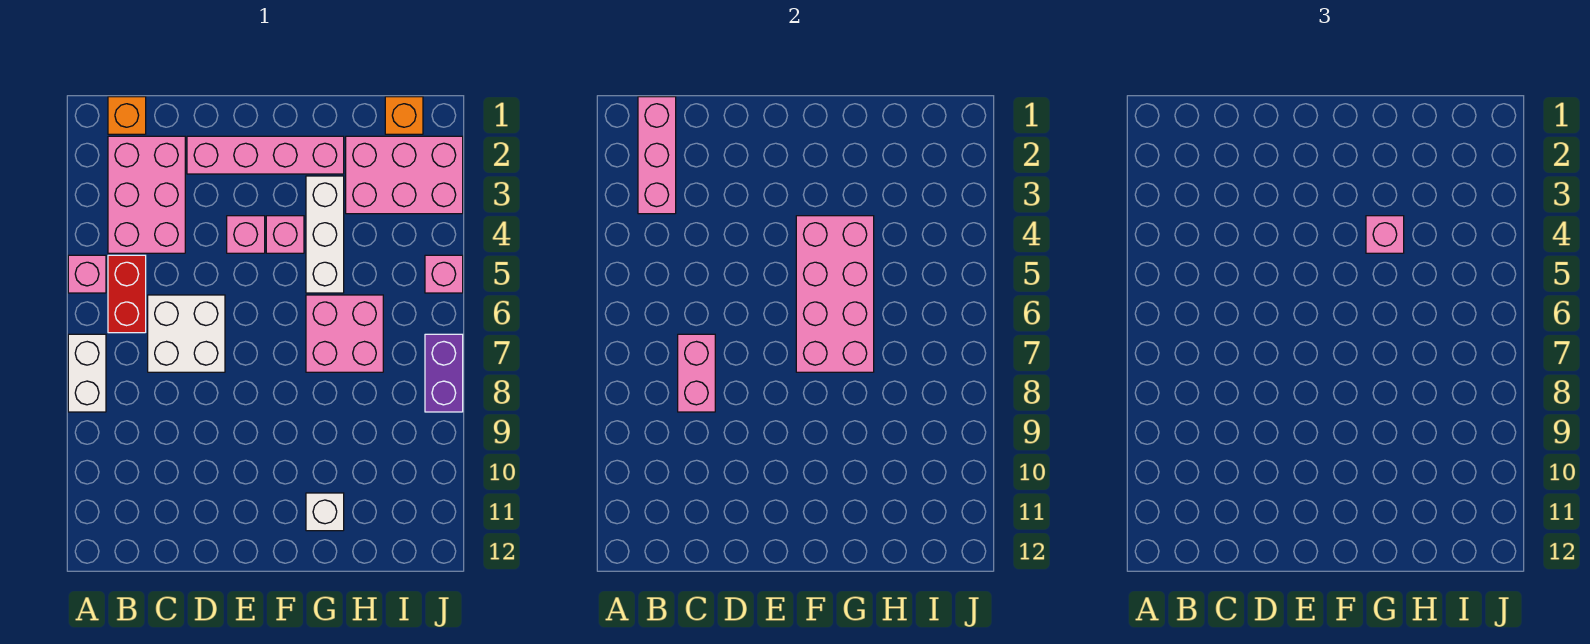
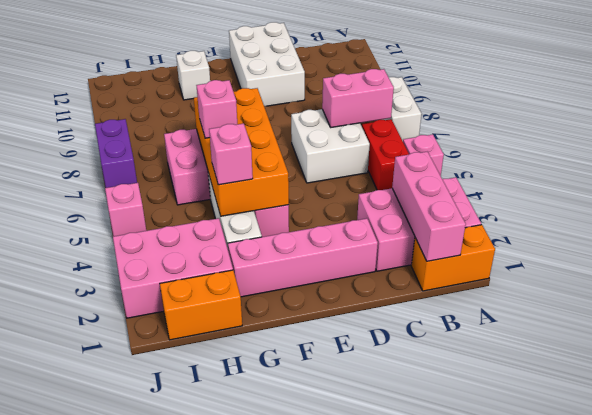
orange 1x1 brick [108,97,146,134] -> orange 1x2 brick [411,225,495,291]
pink 2x3 brick [108,136,185,253] -> pink 2x3 brick turned to [357,177,481,271]
pink 1x2 brick [678,334,715,412] -> pink 1x2 brick turned to [322,69,394,127]
none -> white 2x3 brick [229,22,305,106]
pink 1x1 brick [227,216,265,253] -> pink 1x1 brick moved to [196,80,237,138]
pink 2x4 brick [796,216,874,372] -> orange 2x4 brick [194,88,289,216]
orange 1x1 brick [385,97,423,134] -> orange 1x2 brick [160,270,242,340]

